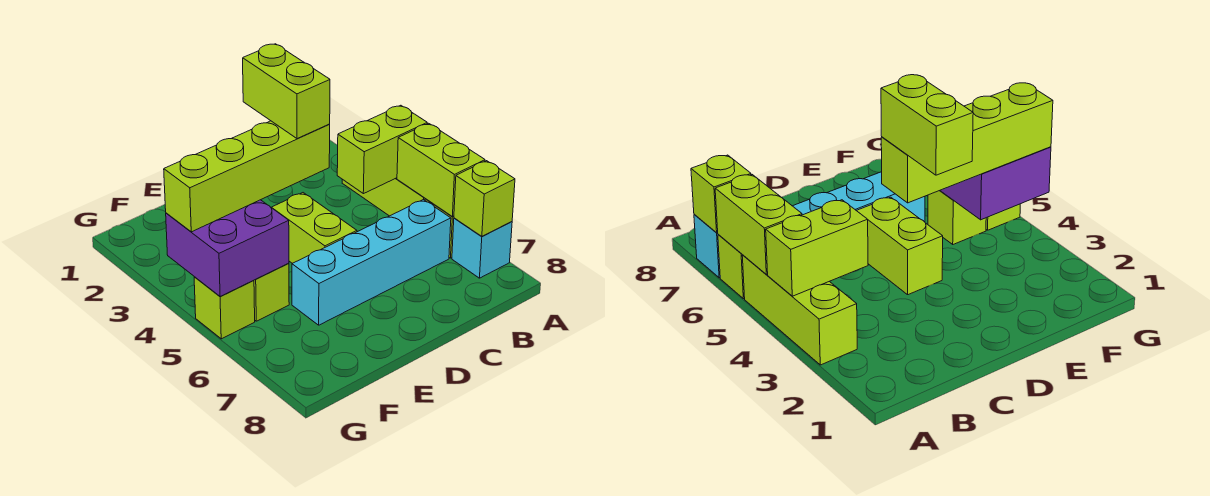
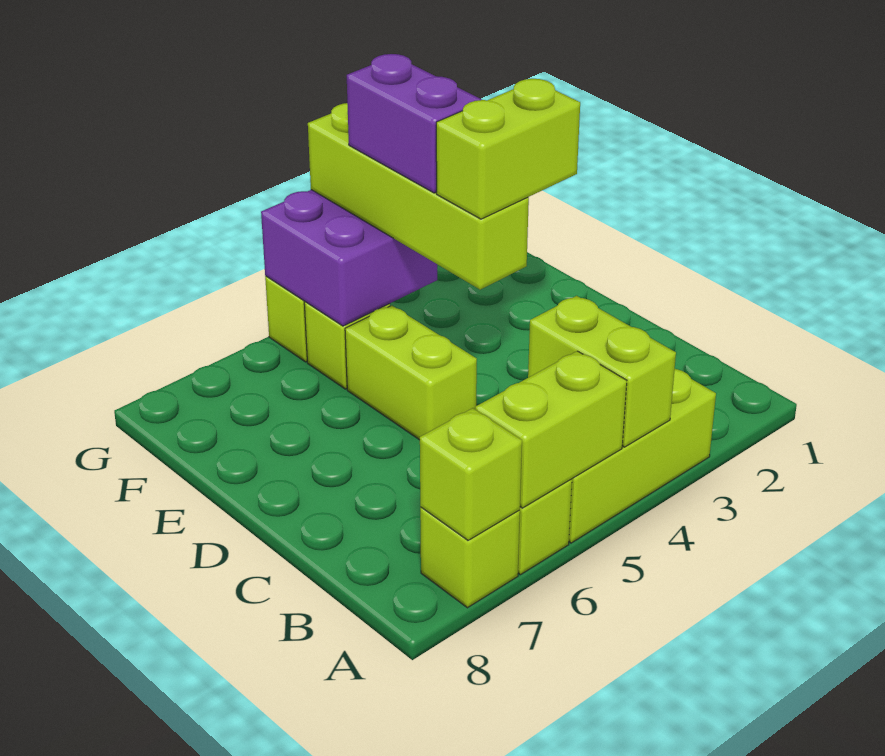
cyan 1x1 brick [452,218,512,278] -> lime 1x1 brick [420,507,520,608]
cyan 1x4 brick [292,199,451,325] -> none
lime 1x2 brick [272,193,357,263] -> lime 1x2 brick turned to [345,305,477,440]
none -> purple 1x2 brick [347,54,482,193]

